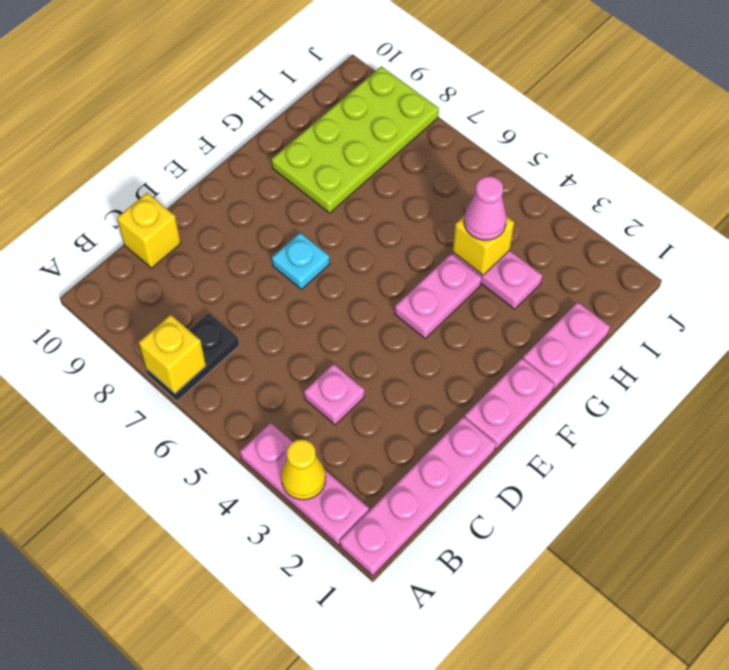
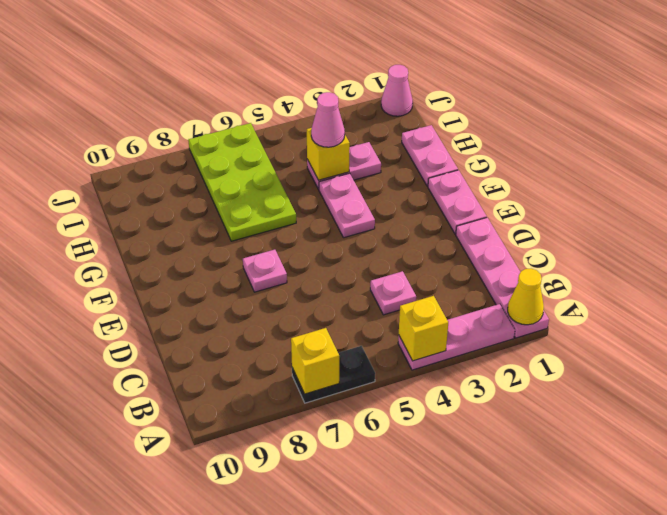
yellow 1x1 cone [281,440,326,500] -> yellow 1x1 cone moved to [508,269,544,325]
black 1x2 plate [146,313,239,401] -> black 1x2 plate turned to [292,346,375,403]
yellow 1x1 brick [117,193,181,268] -> yellow 1x1 brick moved to [399,296,448,361]
cyan 1x1 plate [272,233,330,289] -> pink 1x1 plate [243,250,287,292]
lime 2x4 plate [271,66,439,213] -> lime 2x4 plate moved to [188,123,296,241]
none -> pink 1x1 cone [381,65,413,116]

